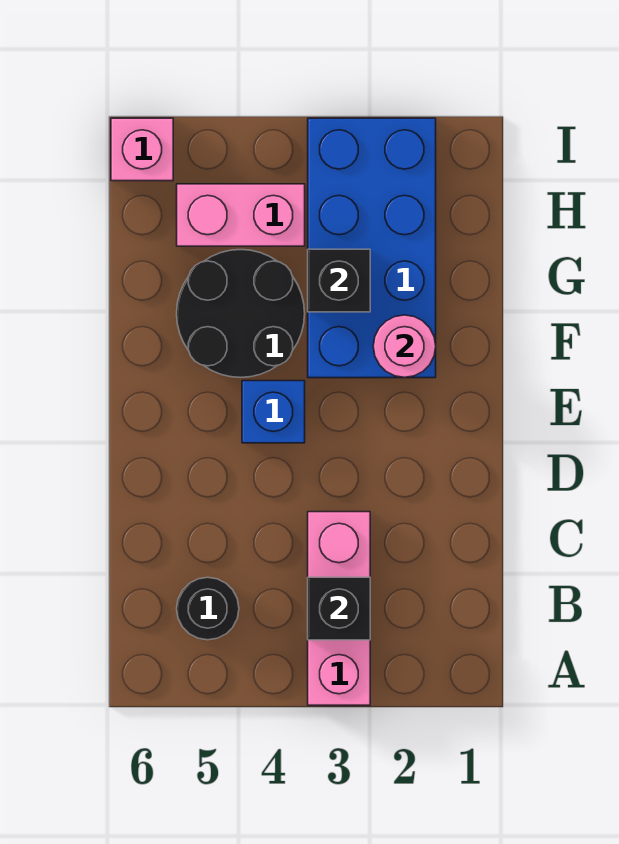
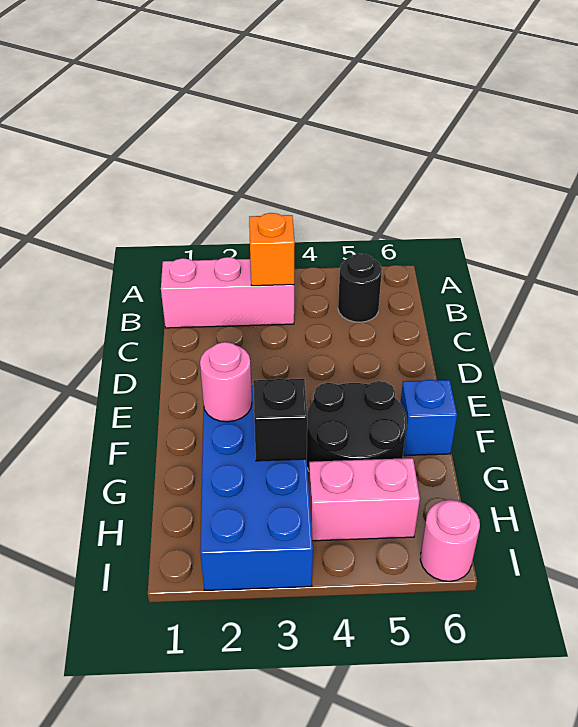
pink 1x3 brick [308,512,370,705] -> pink 1x3 brick turned to [161,257,294,328]
black 1x1 brick [308,577,370,640] -> orange 1x1 brick [249,213,295,286]
blue 1x1 brick [242,381,305,443] -> blue 1x1 brick moved to [400,380,457,456]
pink 1x1 brick [111,118,173,181] -> pink 1x1 round brick [420,500,480,581]

